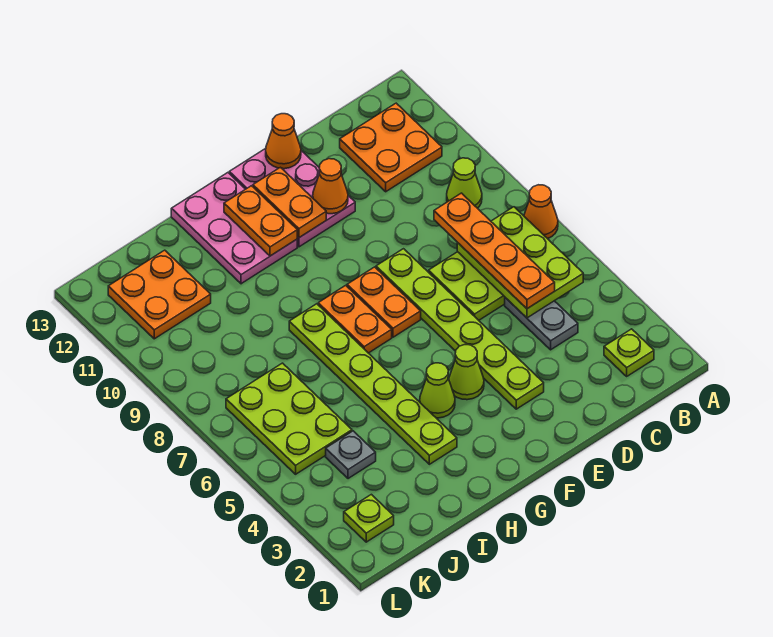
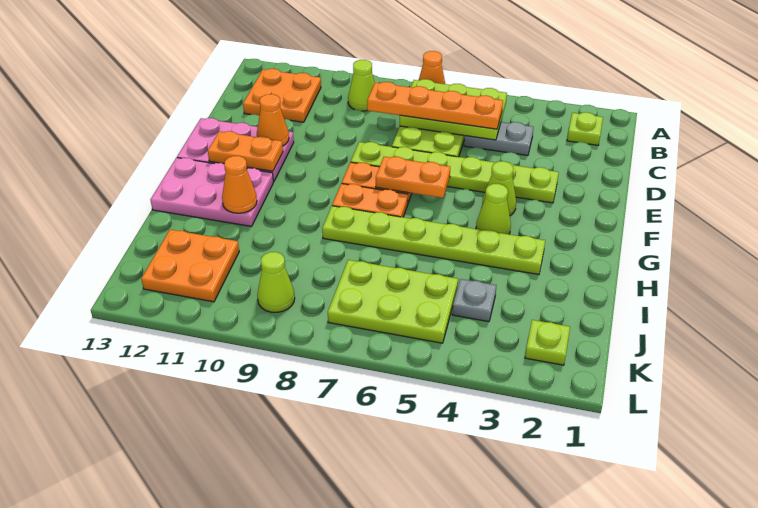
orange 1x1 cone [266,114,301,169] -> orange 1x1 cone moved to [222,156,257,213]
orange 1x2 plate [224,186,297,256] -> orange 1x2 plate moved to [376,157,450,198]
none -> lime 1x1 cone [257,252,295,312]

